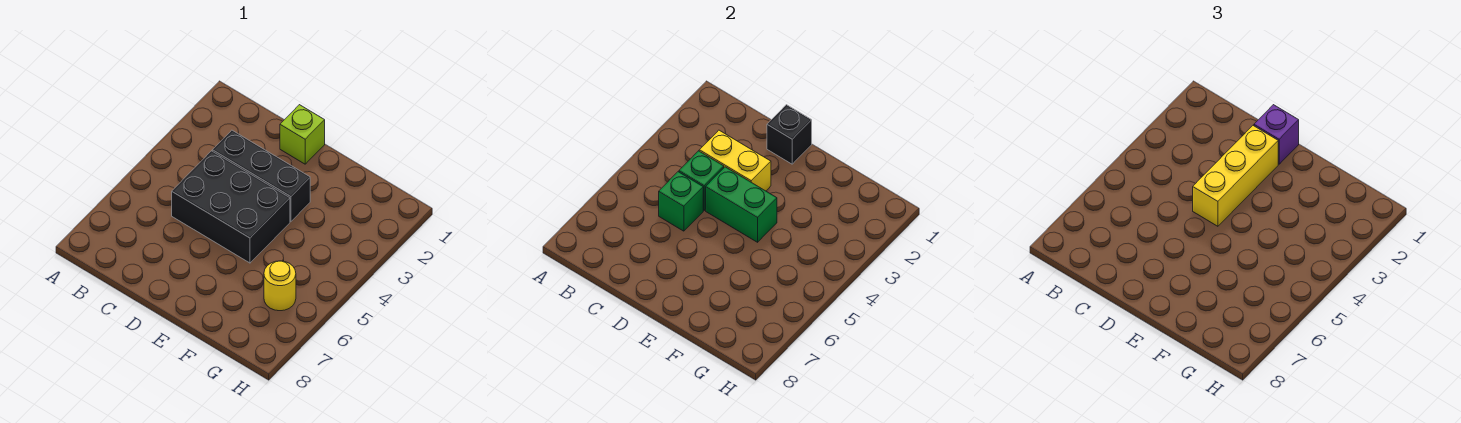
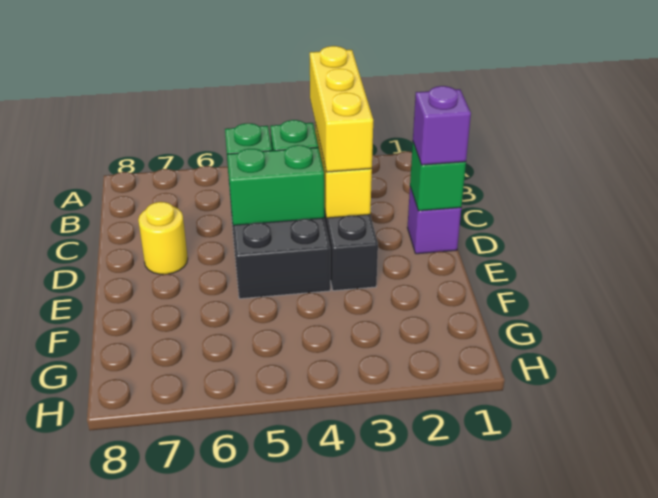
lime 1x1 brick [280,105,325,164] -> purple 1x1 brick [407,187,461,254]
black 1x1 brick [767,105,812,164] -> green 1x1 brick [410,143,466,211]
yellow 1x3 brick [1193,126,1278,226] -> yellow 1x3 brick turned to [310,46,373,172]
green 1x2 brick [706,167,777,242] -> green 1x2 brick turned to [227,145,324,225]
yellow 1x1 round brick [264,261,296,311] -> yellow 1x1 round brick moved to [138,202,188,274]

